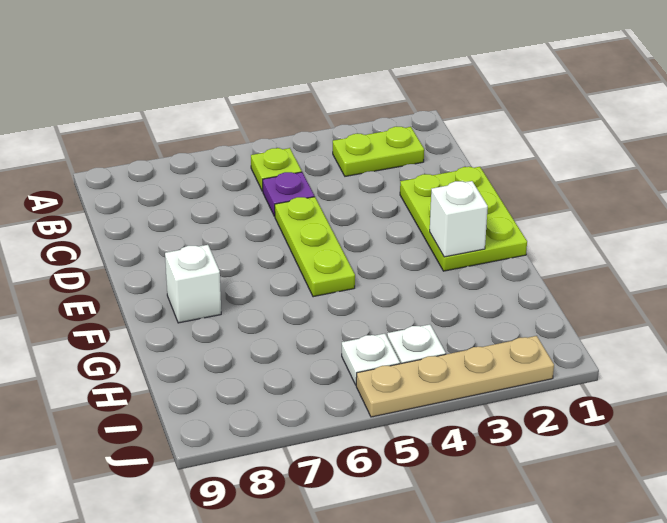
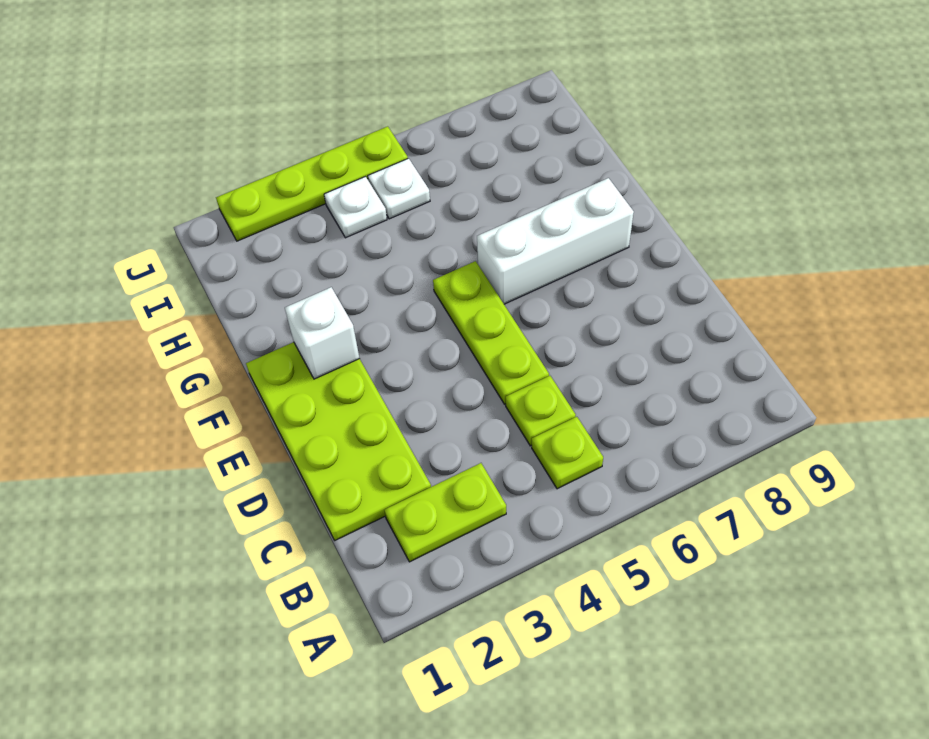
purple 1x1 plate [263,172,314,216] -> lime 1x1 plate [506,376,576,446]
lime 2x3 plate [400,167,527,271] -> lime 2x4 plate [246,342,431,540]
white 1x1 brick [165,245,221,323] -> white 1x3 brick [477,178,634,304]
tan 1x4 plate [356,336,554,417] -> lime 1x4 plate [216,126,408,241]

